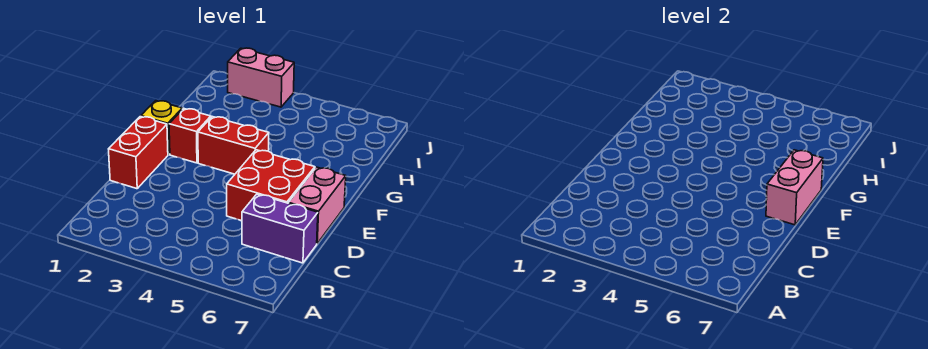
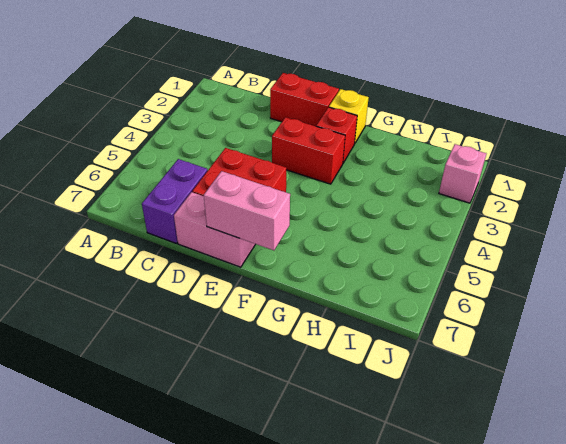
red 1x2 brick [198,117,269,174] -> red 1x2 brick turned to [272,117,345,184]
pink 1x2 brick [228,48,294,107] -> pink 1x1 brick [439,144,486,203]

